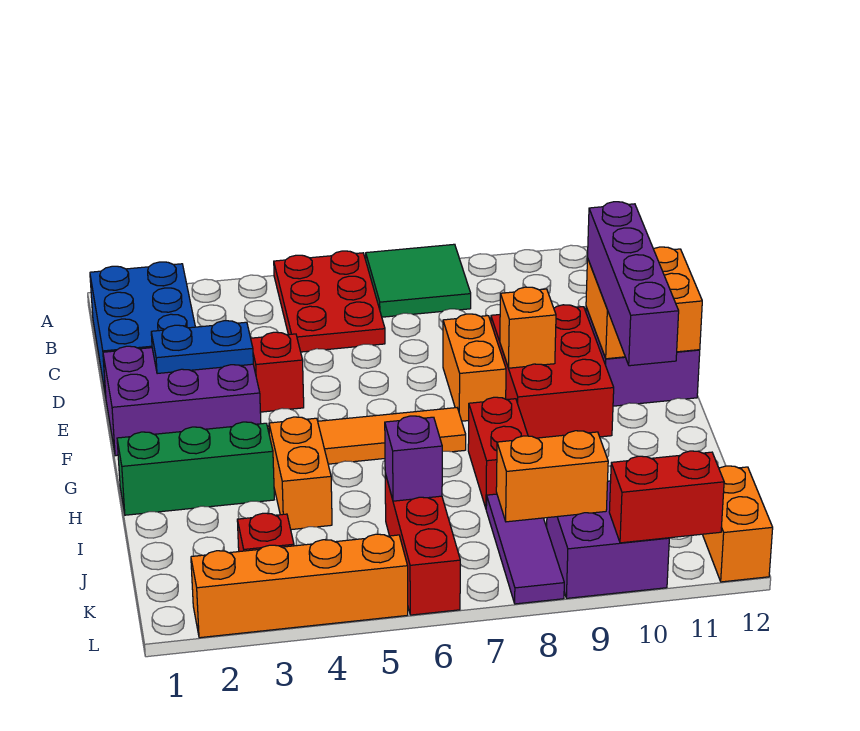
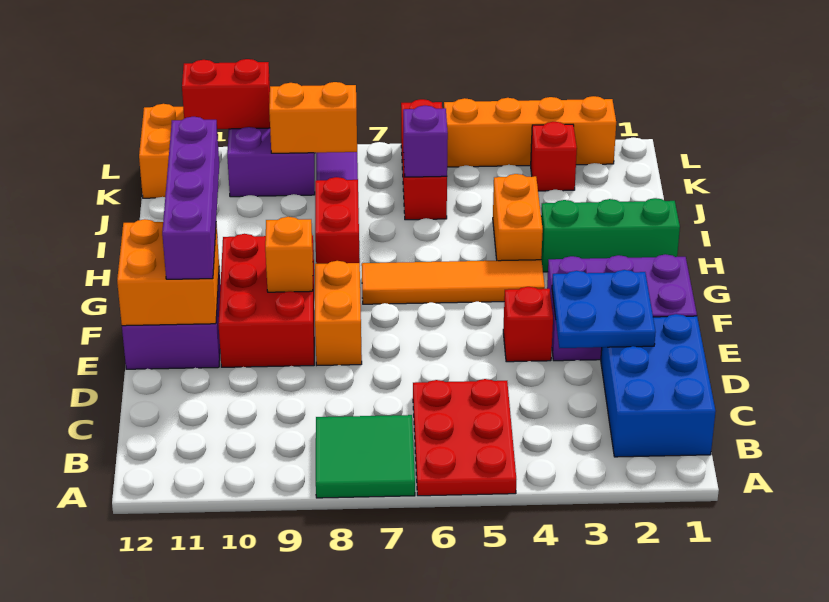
blue 1x2 plate [151,321,253,374] -> blue 2x2 plate [552,270,656,348]

